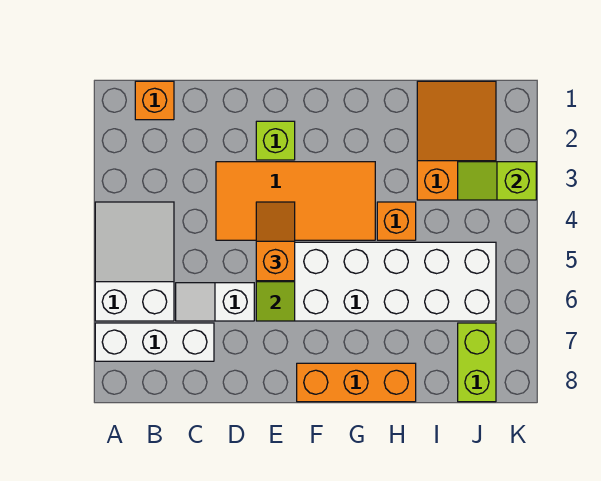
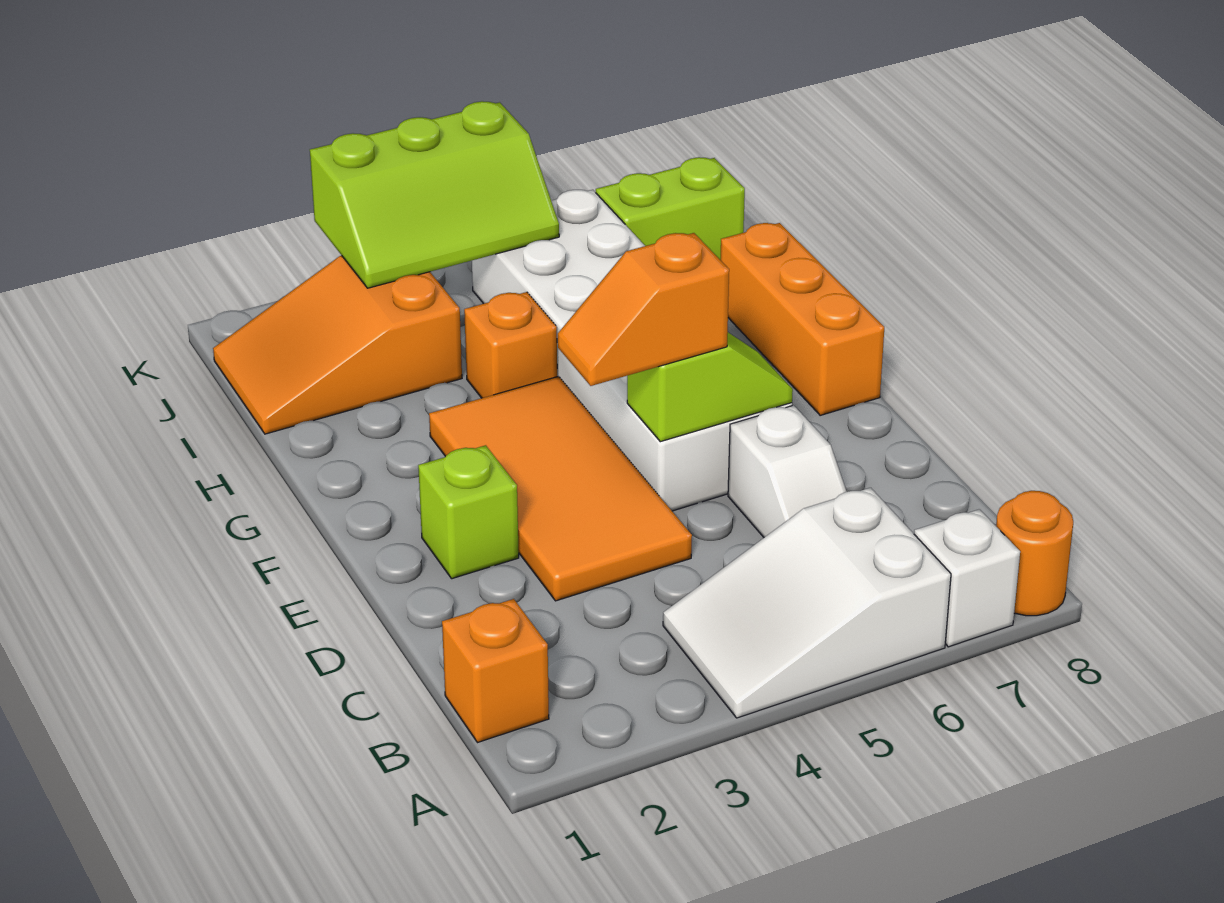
white 1x3 brick [95,323,214,361] -> white 1x1 brick [914,509,1020,647]
none -> orange 1x1 round brick [996,491,1073,616]
lime 1x2 slope [458,162,536,200] -> lime 2x3 slope [310,101,559,288]

